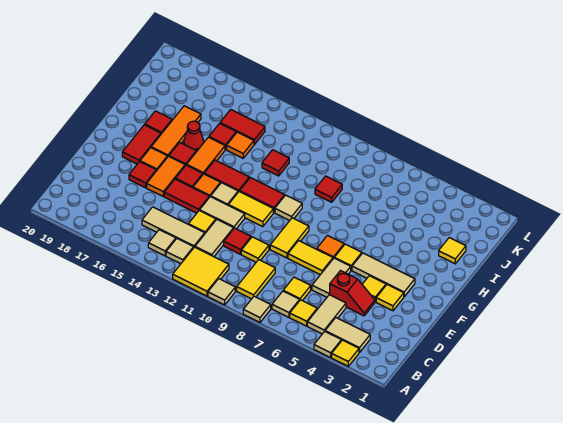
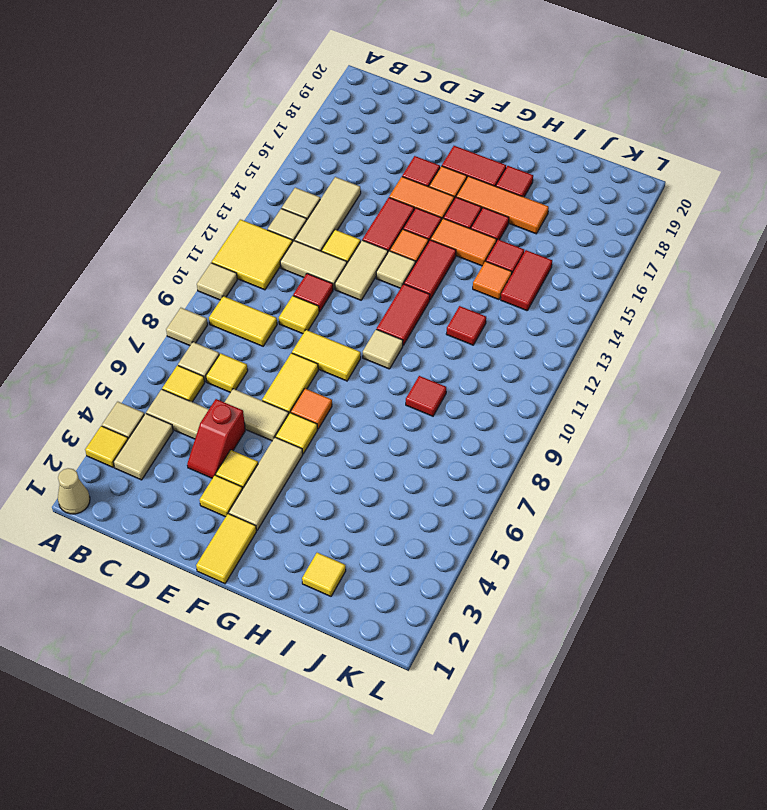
none -> tan 1x1 cone [58,468,90,514]
yellow 1x2 tile [228,191,273,227] -> yellow 1x2 tile moved to [196,514,257,584]
red 1x1 cone [184,121,204,152] -> red 1x1 tile [471,208,509,241]

